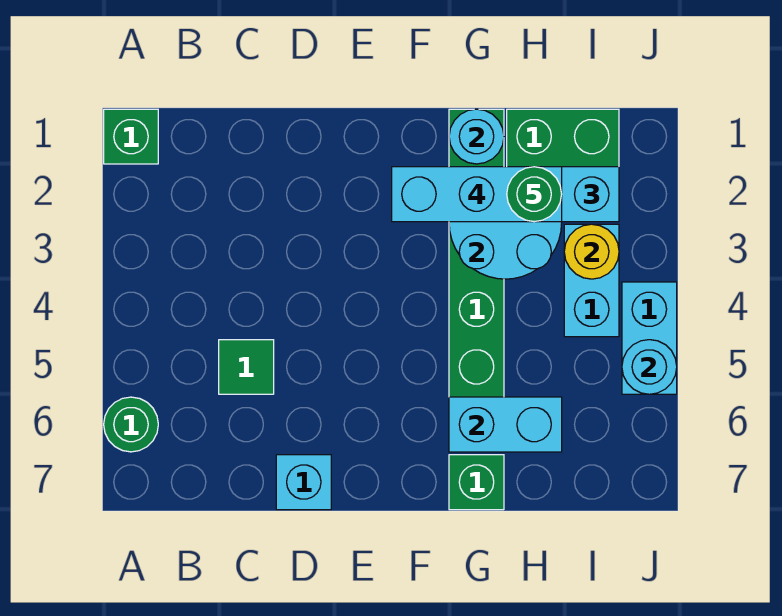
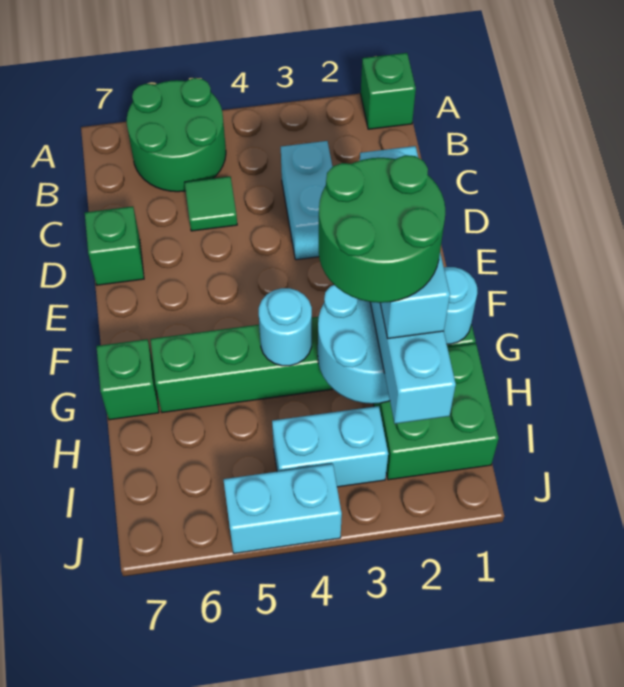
green 1x1 round brick [104,397,158,452] -> green 2x2 round brick [127,78,226,192]
cyan 1x1 brick [276,455,331,510] -> green 1x1 brick [85,206,144,285]
cyan 1x2 brick [449,397,562,452] -> cyan 1x2 brick moved to [281,141,333,260]
green 1x1 round brick [507,167,562,222] -> green 2x2 round brick [319,155,445,303]
yellow 1x1 round brick [564,224,619,279] -> none
cyan 1x1 round brick [622,340,677,394] -> cyan 1x1 round brick moved to [259,288,312,366]

